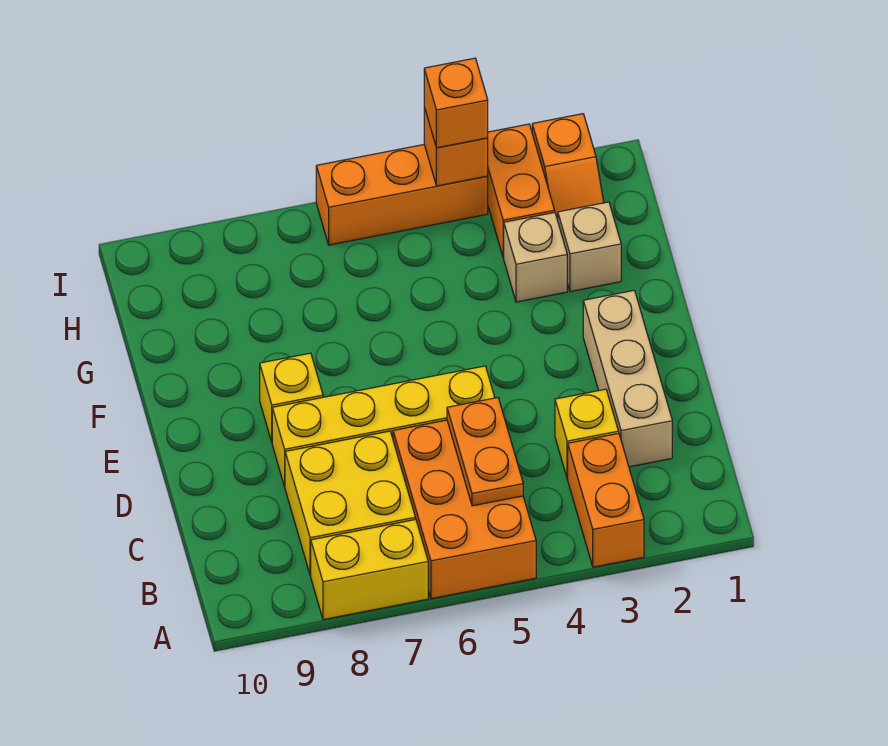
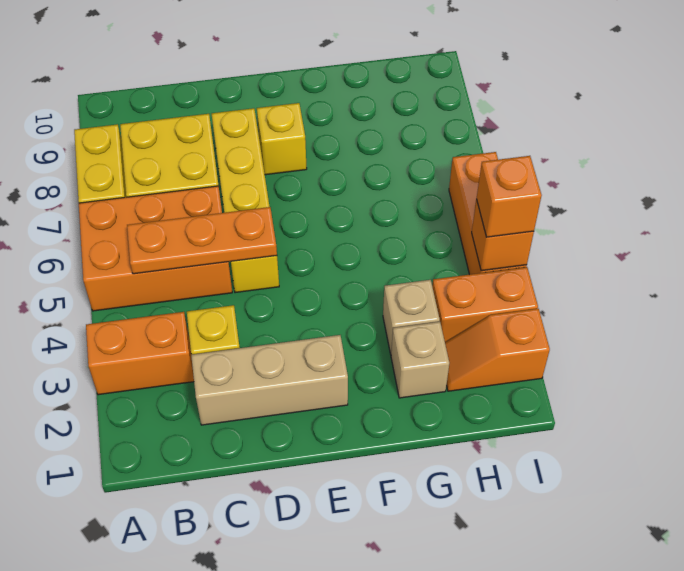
orange 1x2 plate [447,398,523,506] -> orange 1x3 plate [127,207,277,274]

